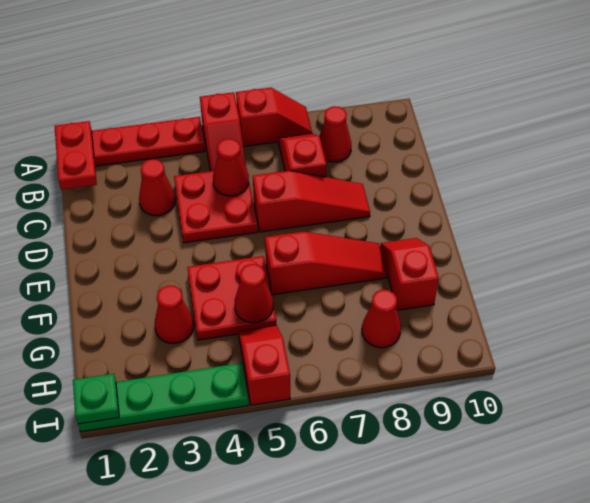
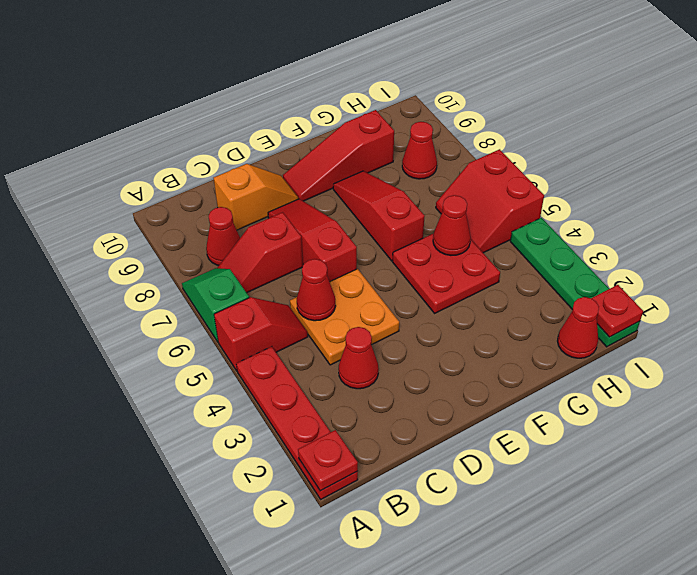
red 1x2 plate [54,121,97,190] -> red 1x1 plate [298,430,358,491]
red 1x2 slope [236,88,312,147] -> green 1x2 slope [182,268,249,342]
red 2x2 plate [174,168,258,243] -> orange 2x2 plate [290,269,399,365]
none -> orange 1x2 slope [214,164,299,230]
red 1x2 slope [380,238,439,310] -> red 1x3 slope [283,110,394,201]
red 1x1 cone [155,285,194,343] -> red 1x1 cone moved to [558,297,599,358]
red 1x2 slope [238,325,290,405] -> red 2x2 slope [436,149,544,253]
green 1x1 plate [73,374,119,424] -> red 1x1 plate [591,285,643,337]

